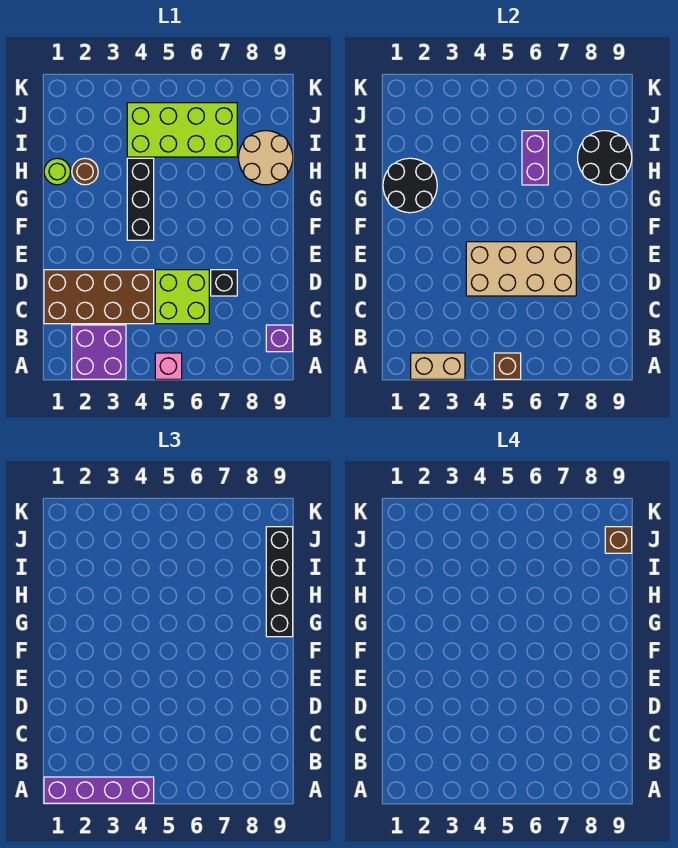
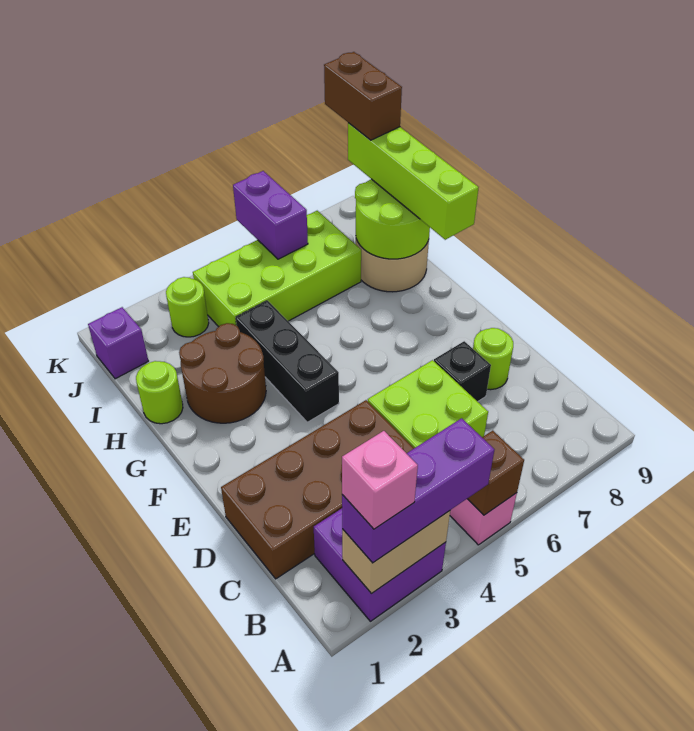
purple 1x4 brick [44,777,154,803] -> purple 1x3 brick [342,418,494,563]
none -> pink 1x1 brick [342,431,418,529]
purple 1x1 brick [266,325,293,352] -> purple 1x1 brick moved to [88,307,148,379]
tan 2x4 brick [466,242,576,296] -> none
none -> lime 1x1 round brick [473,328,513,390]
black 2x2 round brick [383,158,437,213] -> none
black 1x4 brick [266,527,293,637] -> lime 1x4 brick [348,123,479,240]
brown 1x1 round brick [72,158,98,185] -> brown 2x2 round brick [179,323,266,423]
purple 1x2 brick [522,131,548,185] -> purple 1x2 brick moved to [233,171,308,259]
black 2x2 round brick [578,131,632,185] -> lime 2x2 round brick [355,179,430,259]
none -> lime 1x1 round brick [166,277,209,337]
brown 1x1 brick [605,527,632,553] -> brown 1x2 brick [324,52,402,140]

